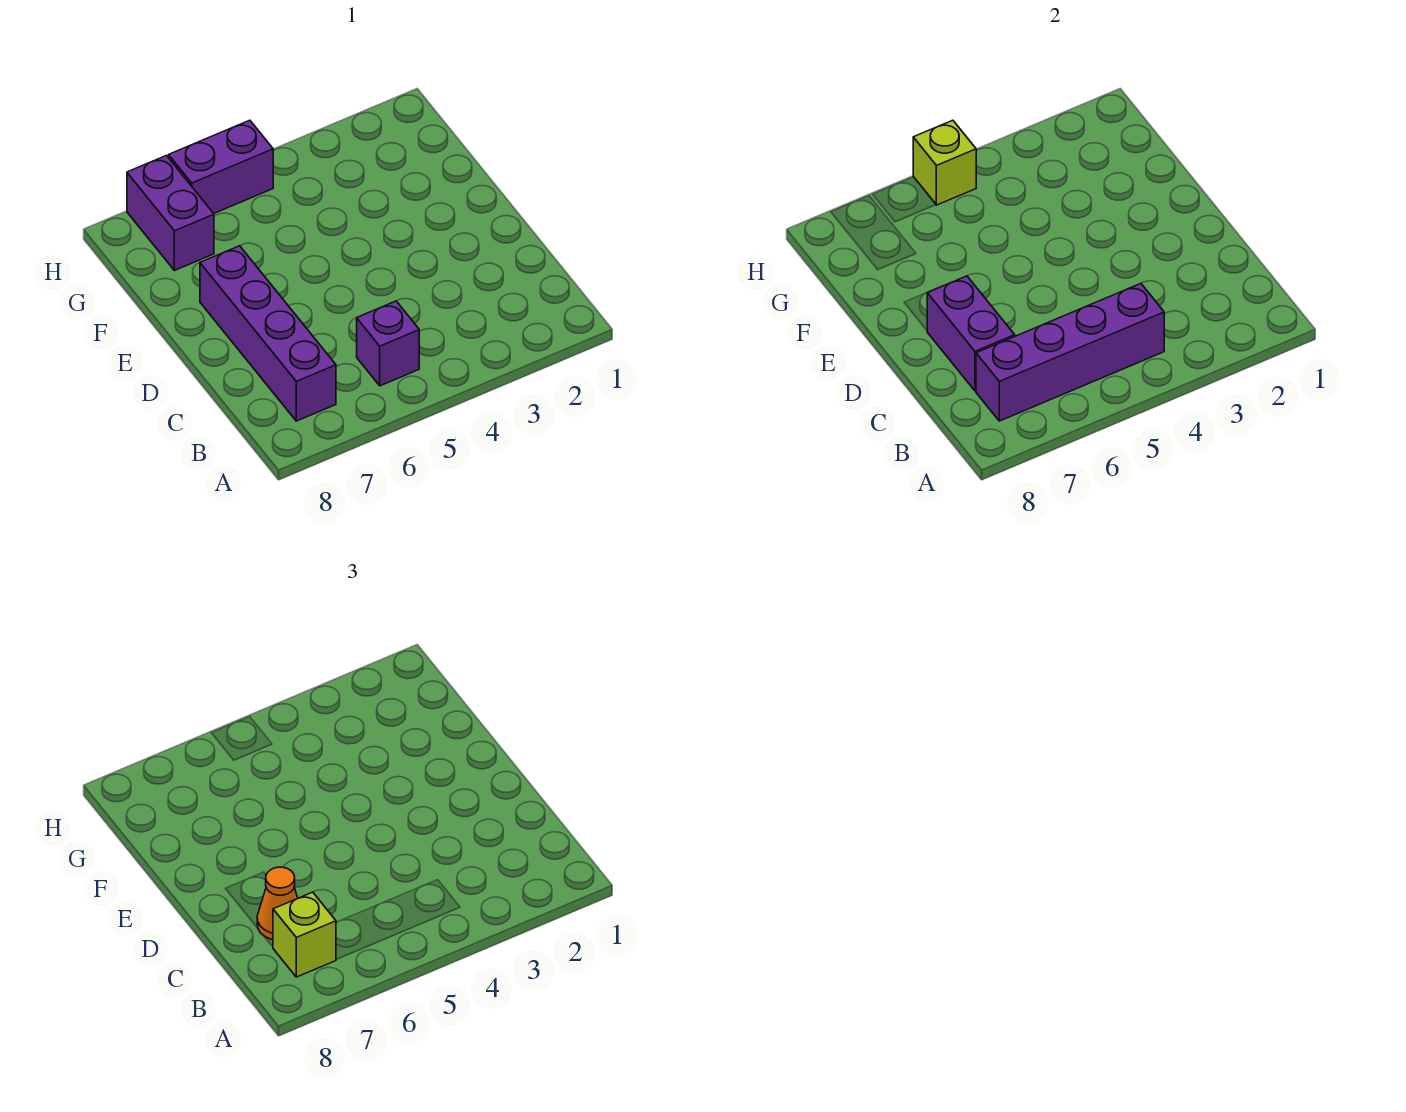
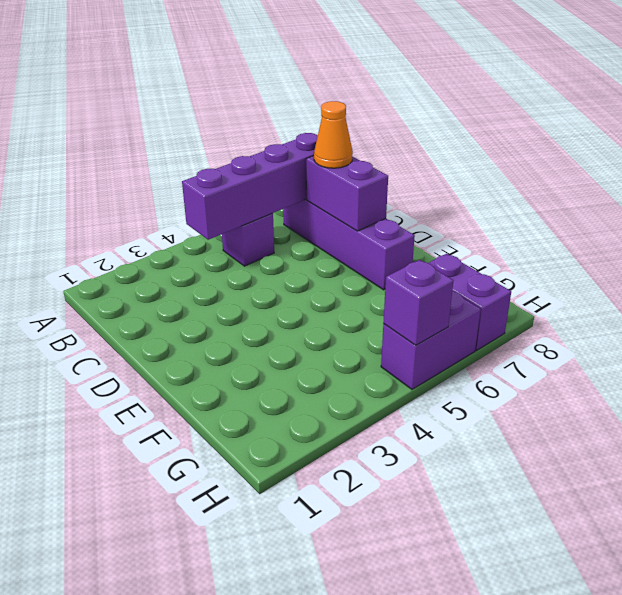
lime 1x1 brick [273,892,336,977] -> none
lime 1x1 brick [913,120,976,205] -> purple 1x1 brick [383,260,454,345]

